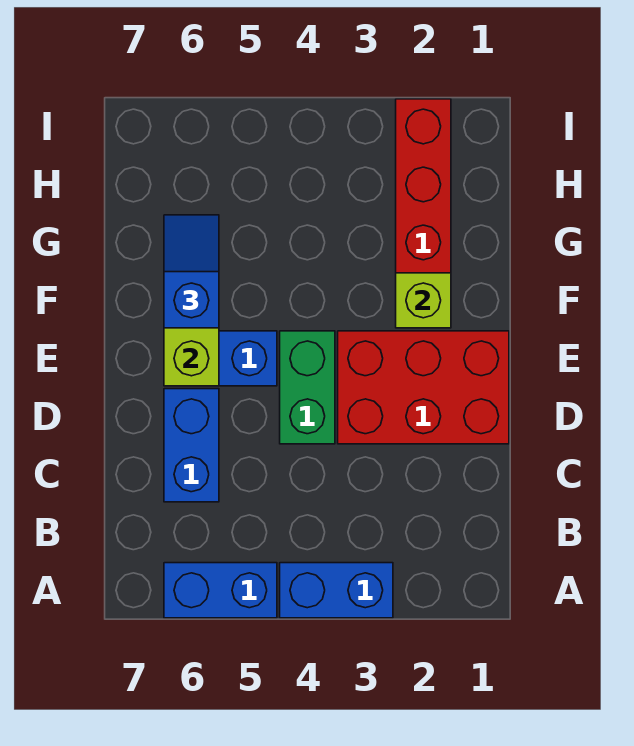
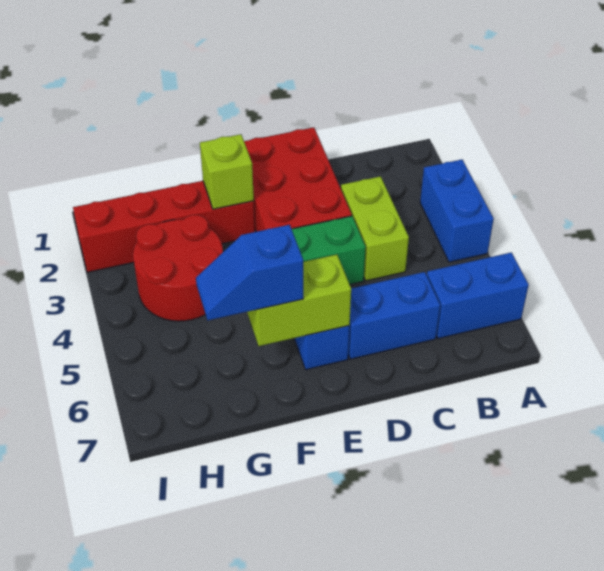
blue 1x2 brick [164,563,277,618] -> blue 1x2 brick turned to [427,252,529,339]
none -> lime 1x2 brick [341,176,409,281]
none -> red 2x2 round brick [133,215,223,321]

